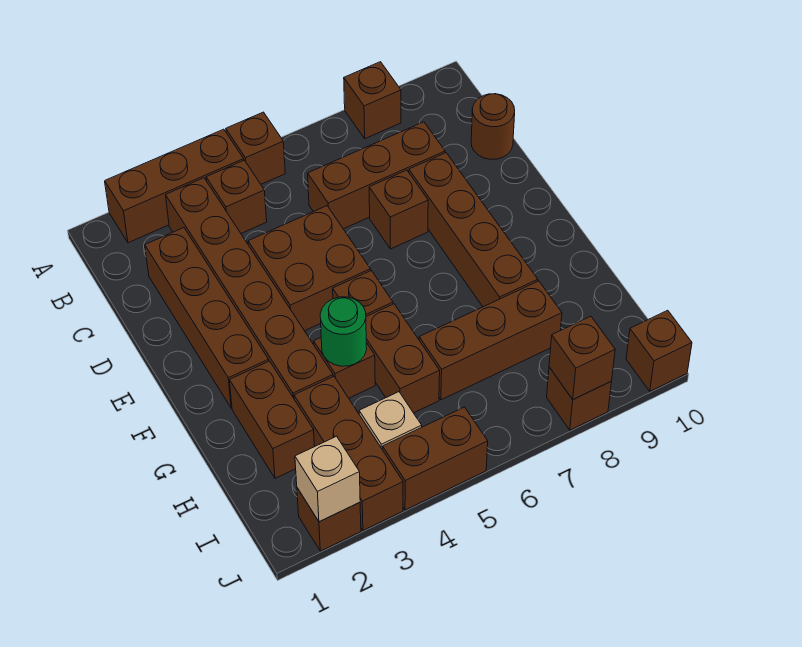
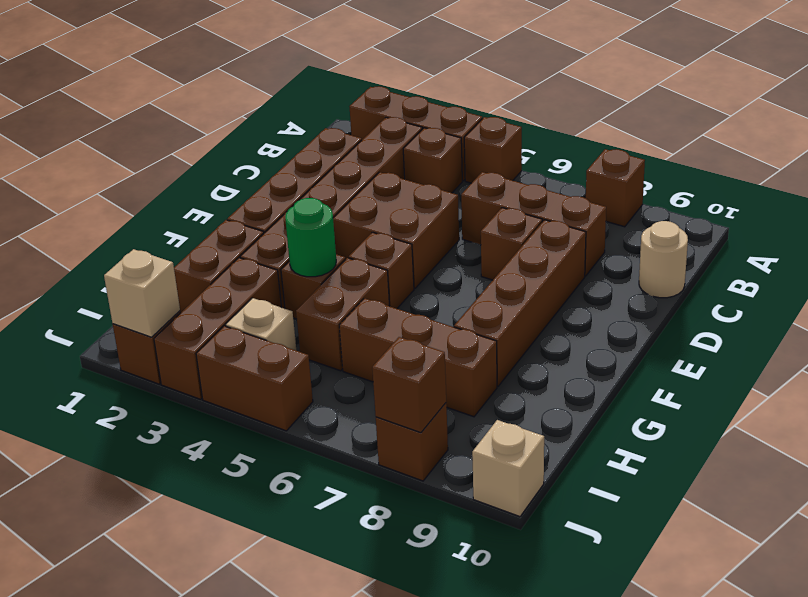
brown 1x1 round brick [471,94,515,159] -> tan 1x1 round brick [639,221,688,298]
brown 1x1 brick [626,310,692,391] -> tan 1x1 brick [472,420,544,517]

